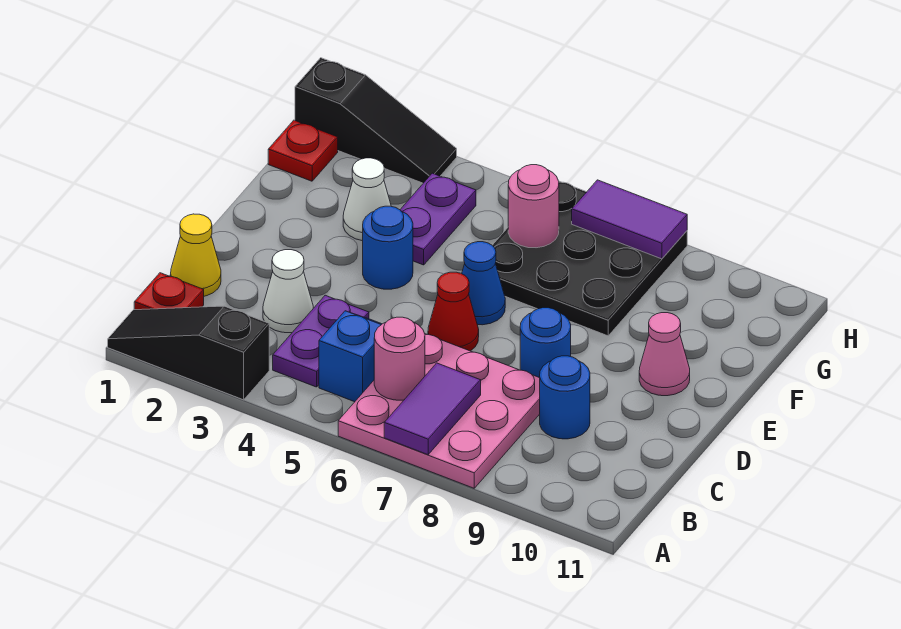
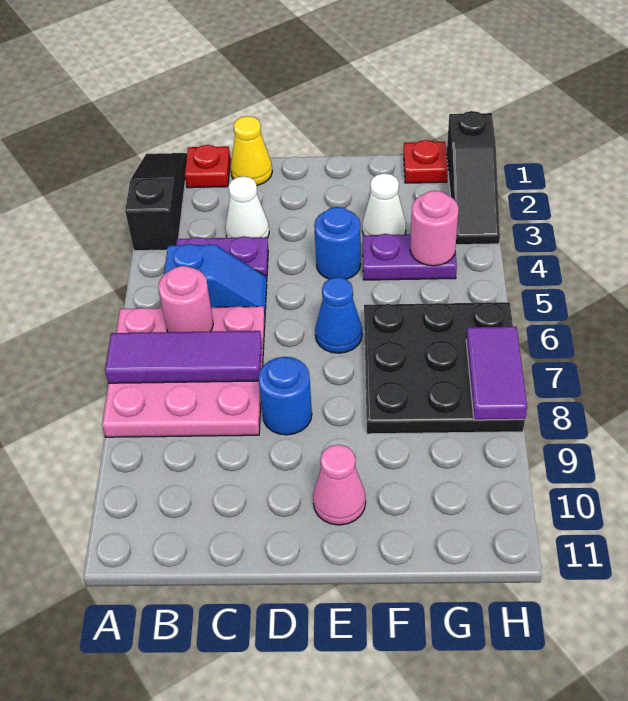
purple 1x2 tile [384,363,481,455] -> purple 1x3 tile [105,331,262,383]
blue 1x1 round brick [540,356,590,439] -> none
red 1x1 cone [428,272,479,351] -> none
pink 1x1 round brick [508,165,559,248] -> pink 1x1 round brick moved to [410,191,459,266]

